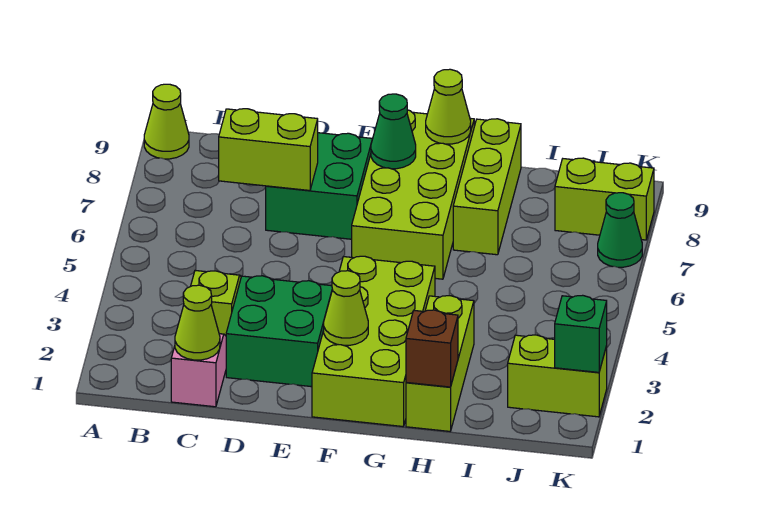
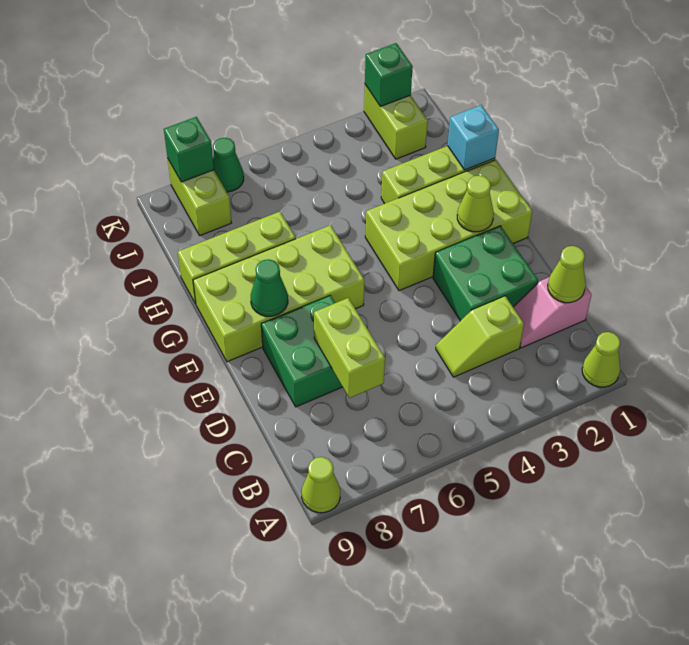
lime 1x1 cone [426,69,471,144] -> lime 1x1 cone moved to [582,332,620,387]
brown 1x1 brick [406,310,458,387] -> cyan 1x1 brick [448,105,499,170]
none -> green 1x1 brick [164,117,214,182]

